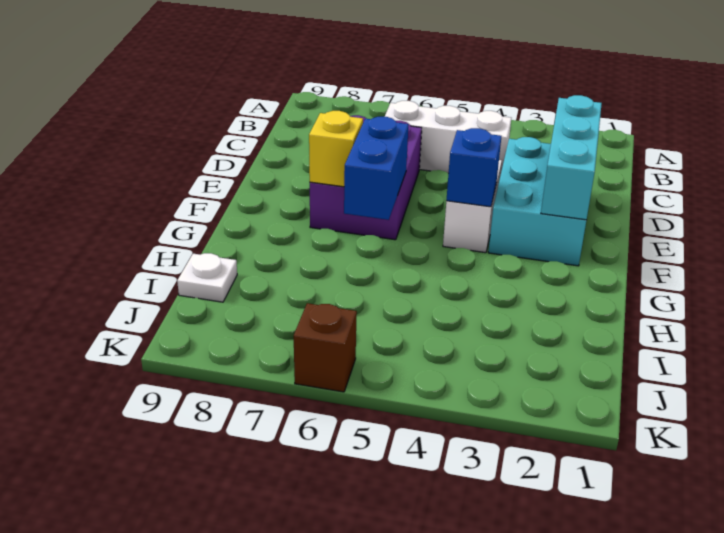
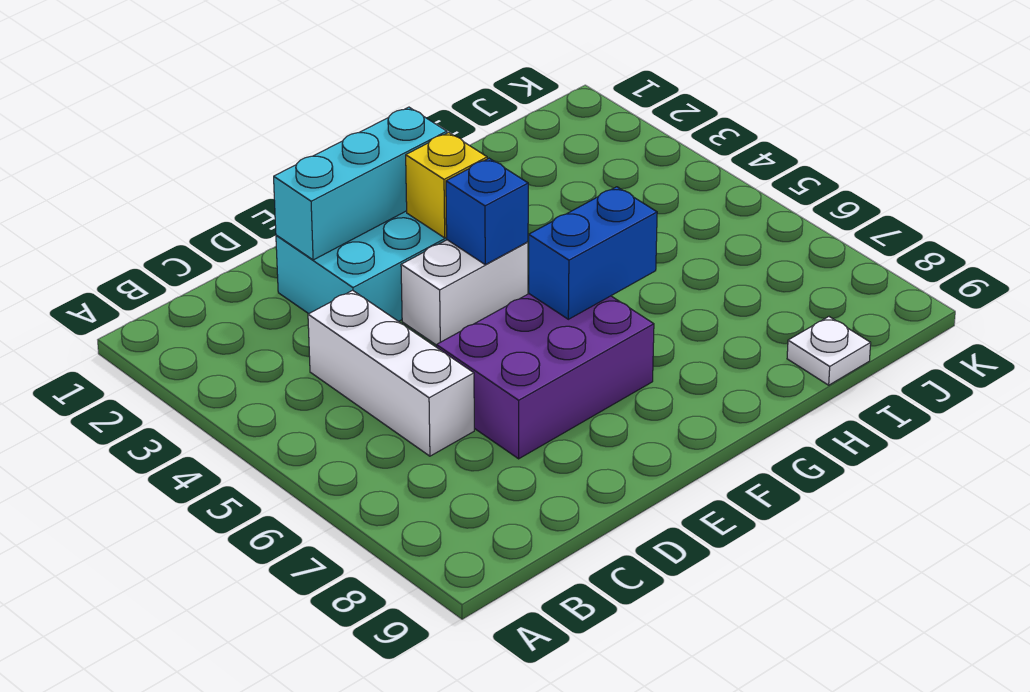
yellow 1x1 brick [309,111,363,187] -> yellow 1x1 brick moved to [406,133,487,238]
brown 1x1 brick [294,303,357,392] -> none

